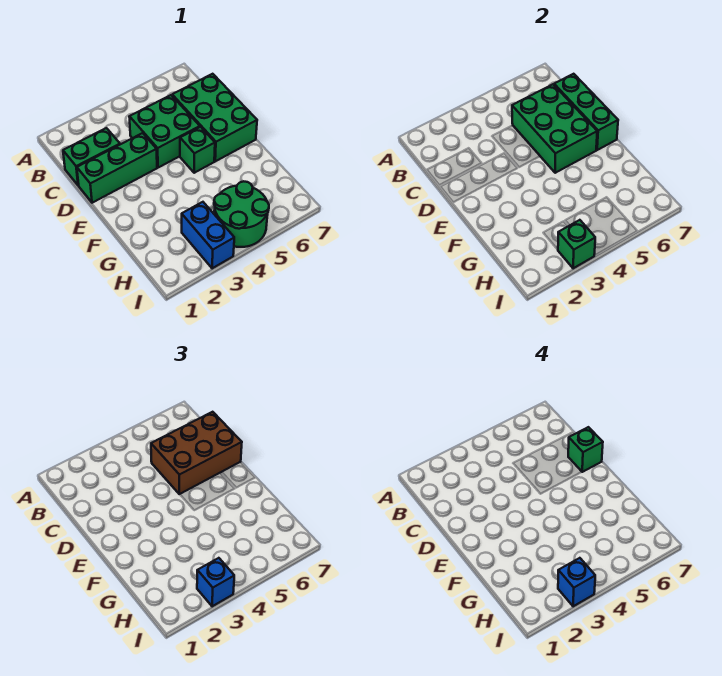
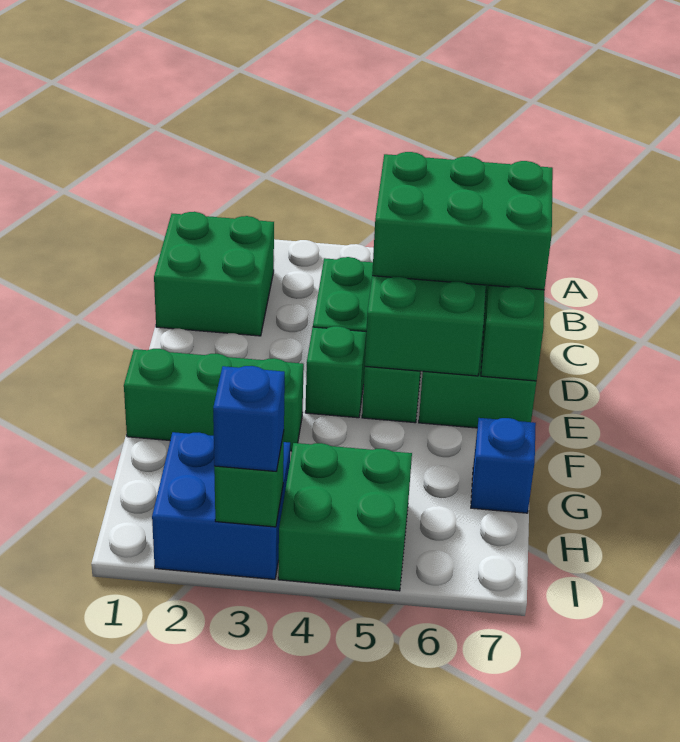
green 1x2 brick [63,128,120,186] -> green 2x2 brick [154,212,274,336]
brown 2x3 brick [151,412,242,494] -> green 2x3 brick [372,152,553,290]
green 1x3 brick [77,133,157,203] -> green 1x3 brick moved to [124,349,304,451]
green 1x1 brick [568,427,603,472] -> green 1x1 brick moved to [305,326,366,418]
blue 1x2 brick [182,202,234,268] -> blue 2x2 brick [152,432,290,579]
green 2x2 round brick [214,181,269,247] -> green 2x2 brick [278,443,412,591]
blue 1x1 brick [558,558,595,606] -> blue 1x1 brick moved to [471,418,536,513]

